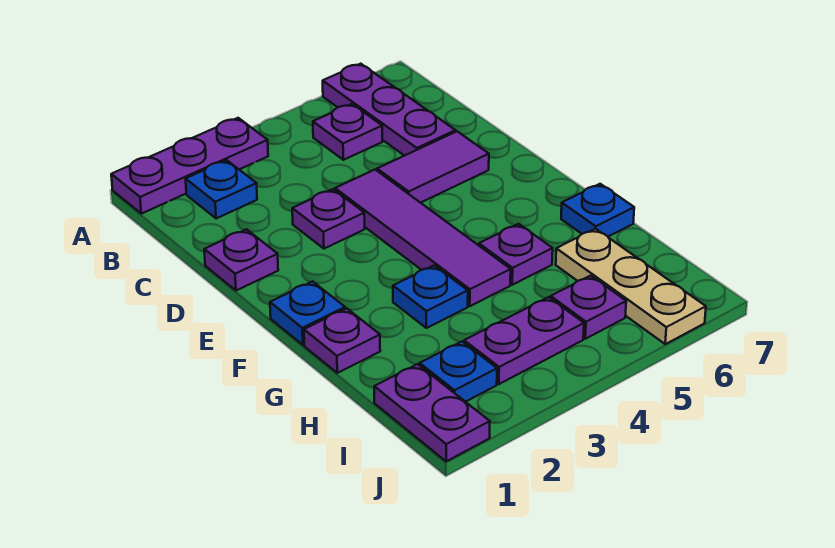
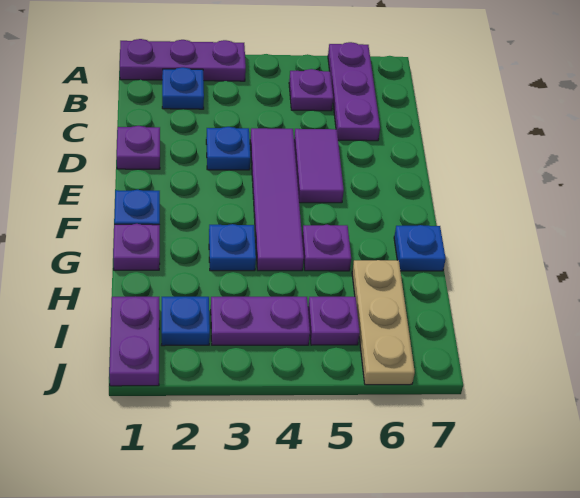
purple 1x1 plate [292,189,365,249] -> blue 1x1 plate [206,127,251,170]
purple 1x2 tile [377,132,489,203] -> purple 1x2 tile turned to [294,129,344,203]

